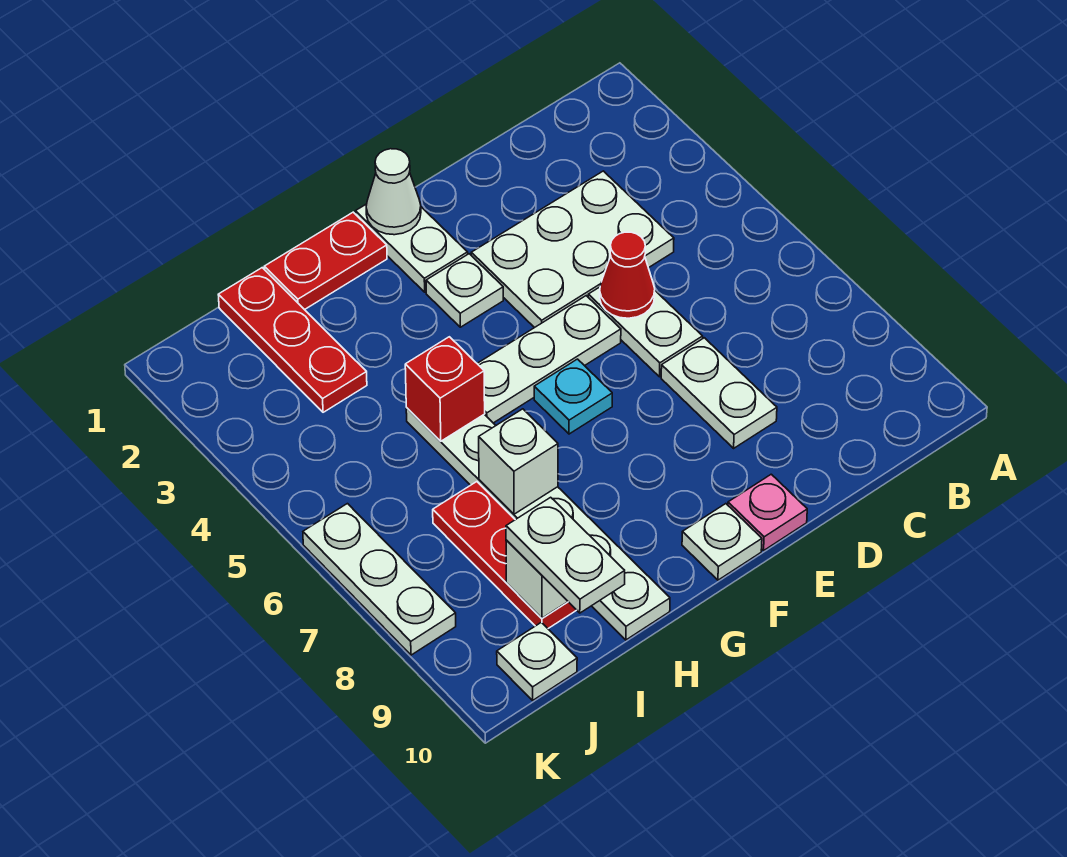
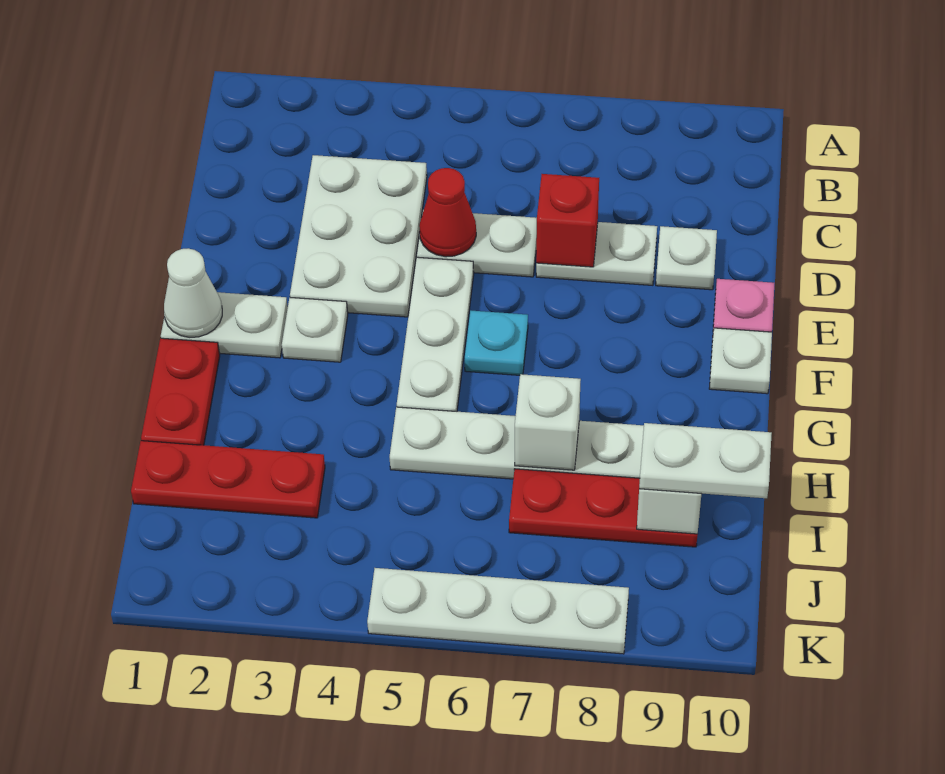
red 1x1 brick [405,337,485,441] -> red 1x1 brick moved to [536,174,599,267]
white 1x1 plate [497,622,577,700] -> white 1x1 plate moved to [656,226,717,290]
white 1x3 plate [303,504,456,655] -> white 1x4 plate [367,568,629,654]

